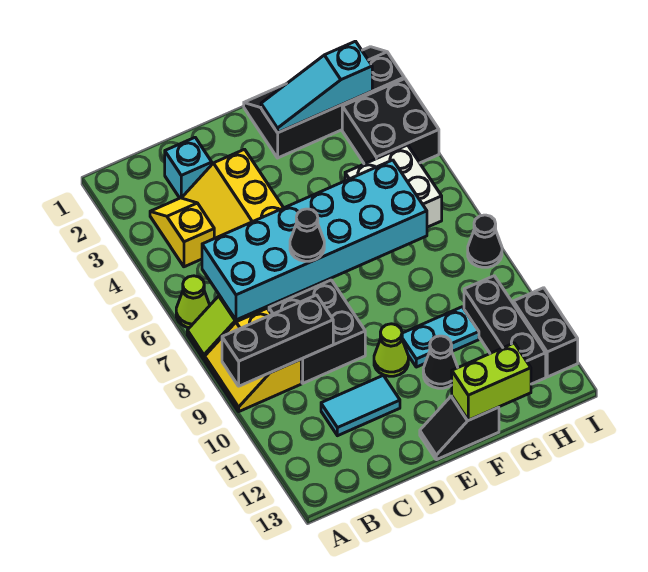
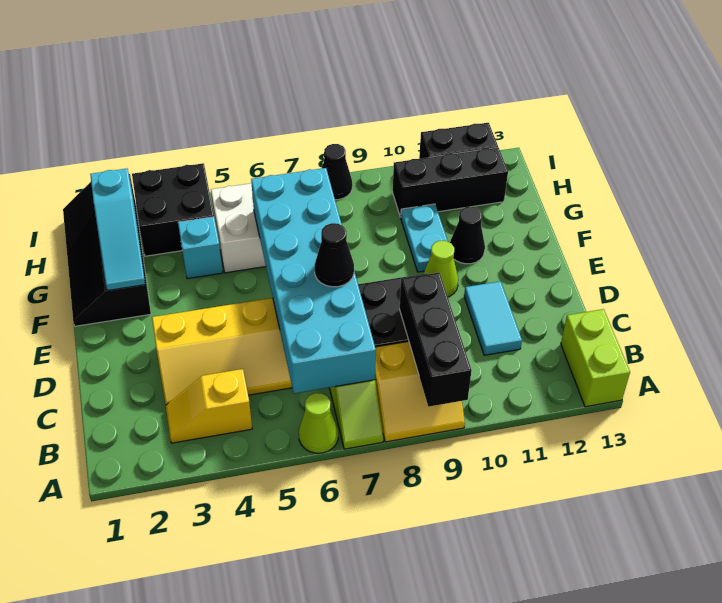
cyan 1x1 brick [165,138,212,198] -> cyan 1x1 brick moved to [178,217,223,279]
black 1x2 slope [420,396,499,460] -> none
lime 1x2 brick [452,343,531,420] -> lime 1x2 brick moved to [561,309,630,407]

